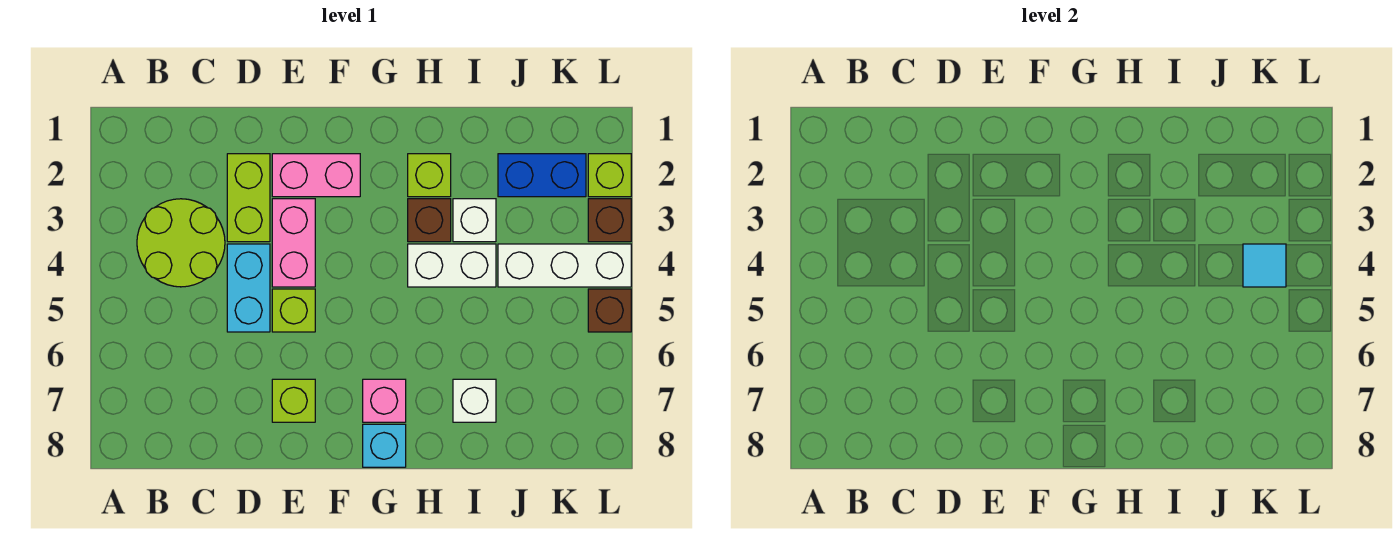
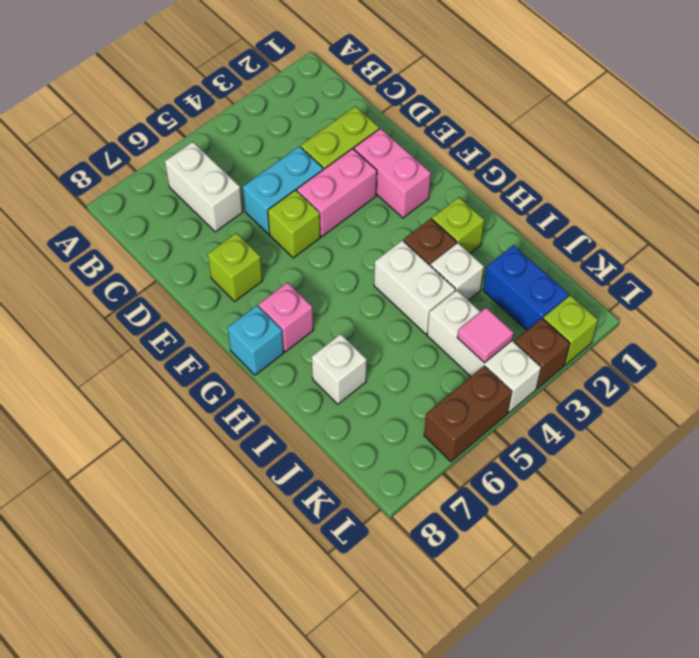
lime 2x2 round brick [137,199,225,287] -> none
none -> white 1x2 brick [165,142,243,232]
cyan 1x1 tile [1243,244,1286,287] -> pink 1x1 tile [457,308,514,363]
brown 1x1 brick [588,289,631,332] -> brown 1x2 brick [424,366,512,462]

